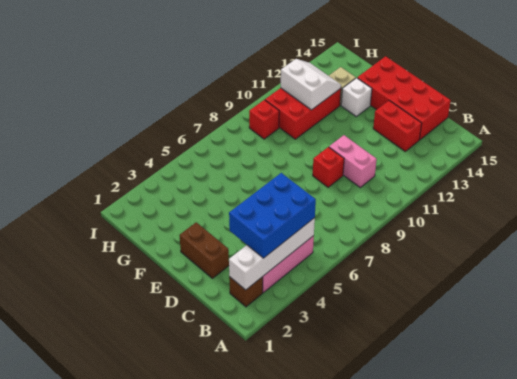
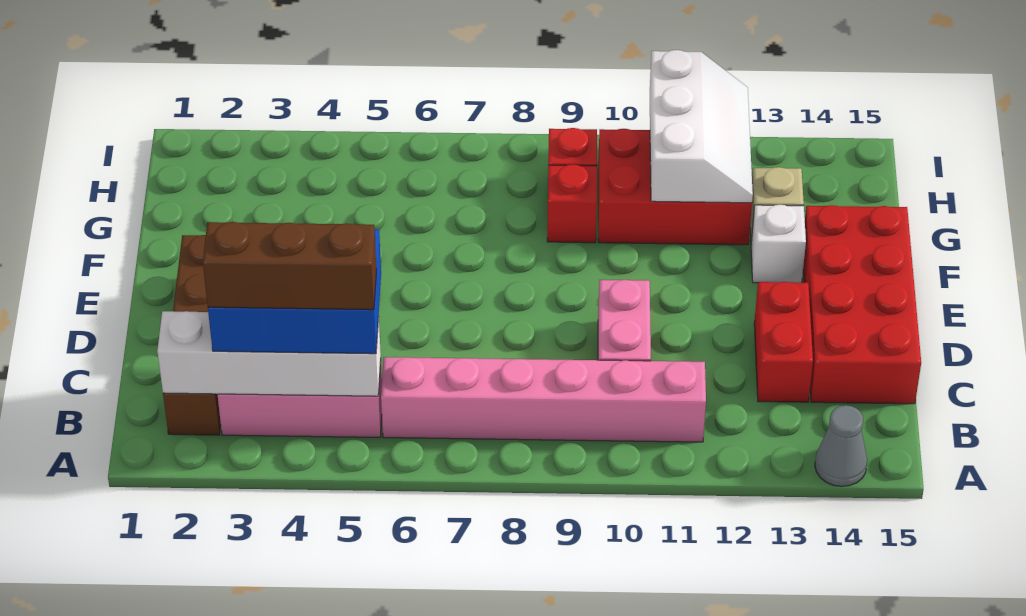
none -> grey 1x1 cone [815,405,867,487]
none -> brown 1x3 brick [203,222,376,310]
none -> pink 1x6 brick [381,357,706,442]
red 1x1 brick [313,147,344,187] -> red 1x1 brick moved to [547,164,597,243]
white 2x2 slope [281,59,341,110] -> white 2x3 slope [650,50,753,203]

